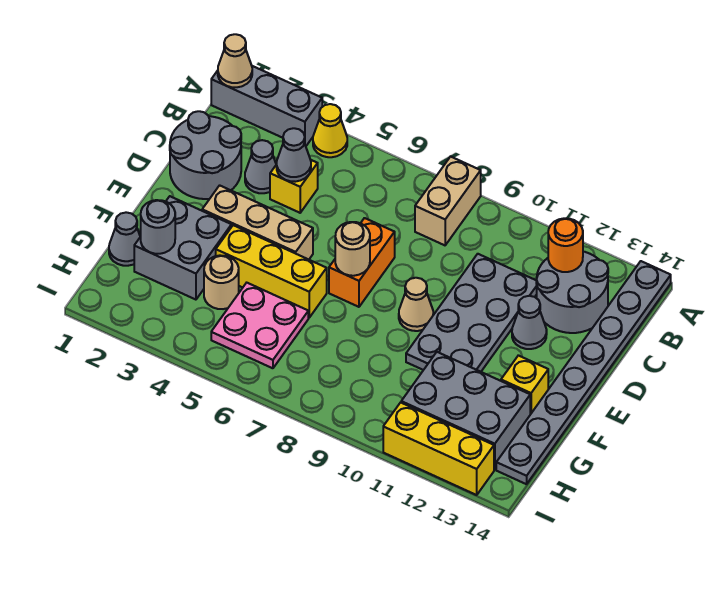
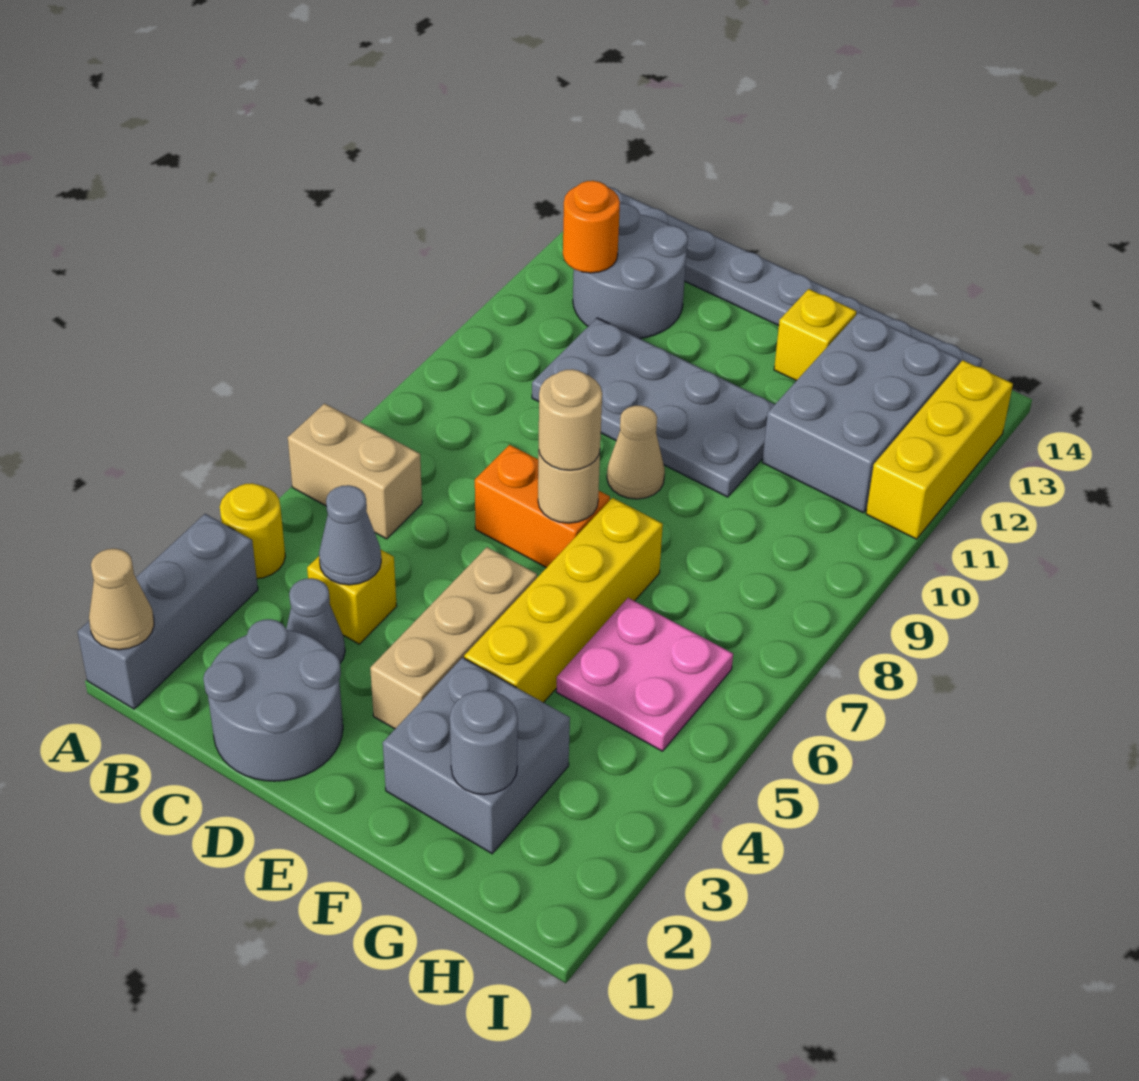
yellow 1x1 cone [313,104,347,157] -> yellow 1x1 round brick [220,483,285,579]
tan 1x2 brick [415,157,481,245] -> tan 1x2 brick moved to [288,403,422,539]
grey 1x1 cone [512,296,547,349] -> none
yellow 1x3 brick [216,225,327,318] -> yellow 1x4 brick [464,498,663,703]
grey 1x1 cone [109,212,140,266] -> none
tan 1x1 round brick [204,255,239,309] -> tan 1x1 round brick moved to [539,369,602,470]

